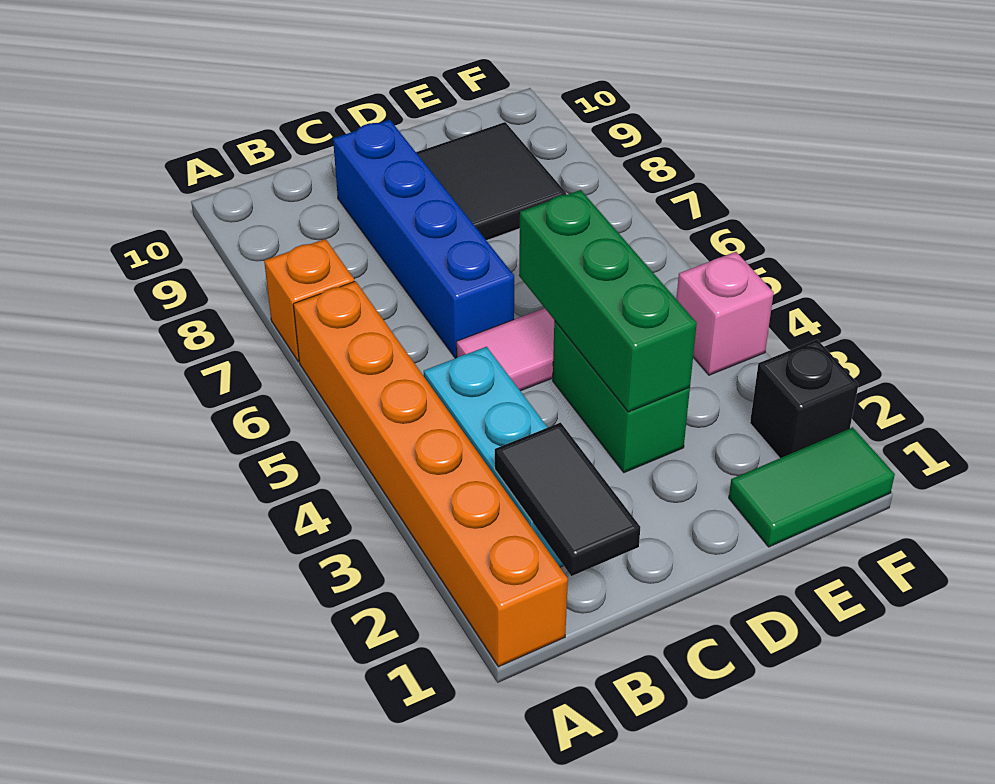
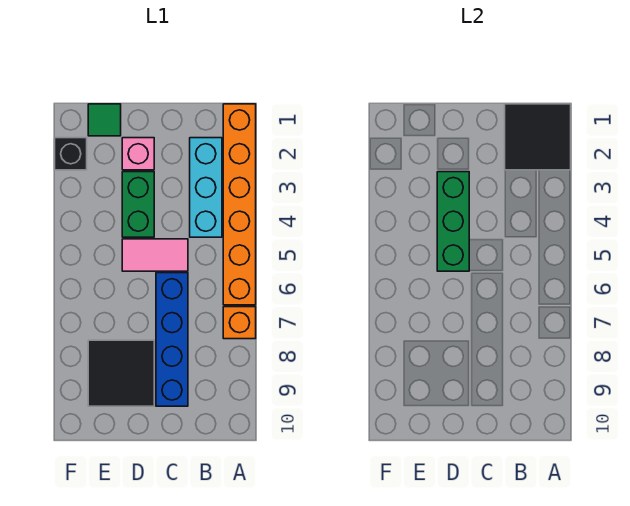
black 1x2 tile [495,423,640,576] -> black 2x2 tile [505,104,571,170]
green 1x2 tile [729,427,895,547] -> green 1x1 tile [88,104,121,136]
pink 1x1 brick [676,252,774,375] -> pink 1x1 brick moved to [122,138,154,170]

